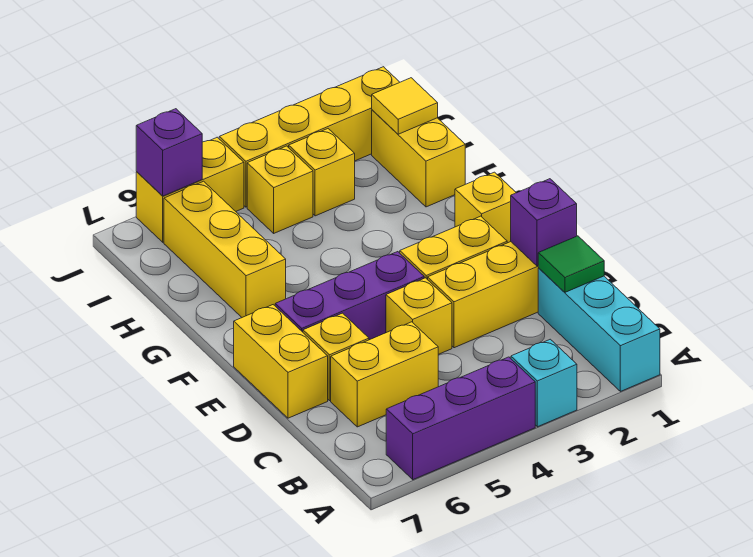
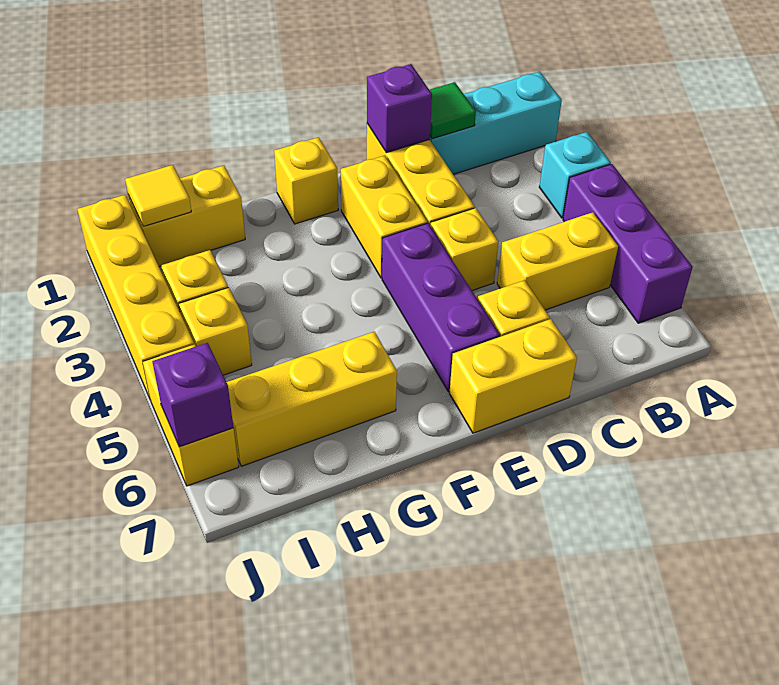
yellow 1x2 brick [331,322,438,427] -> yellow 1x2 brick turned to [497,212,618,310]

